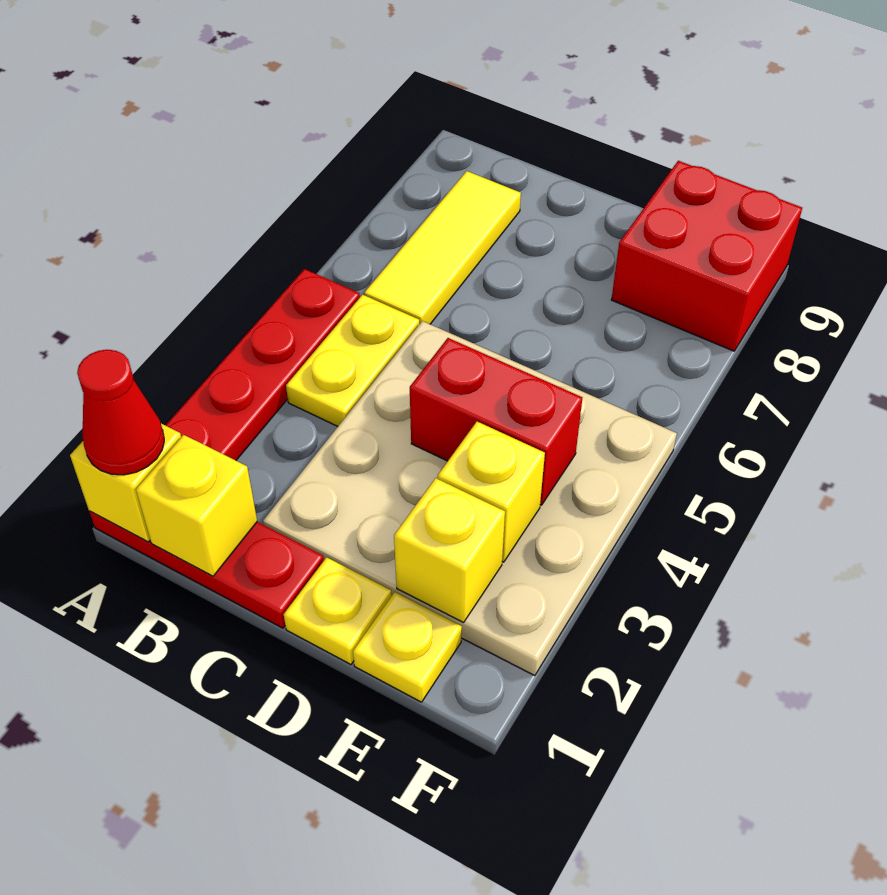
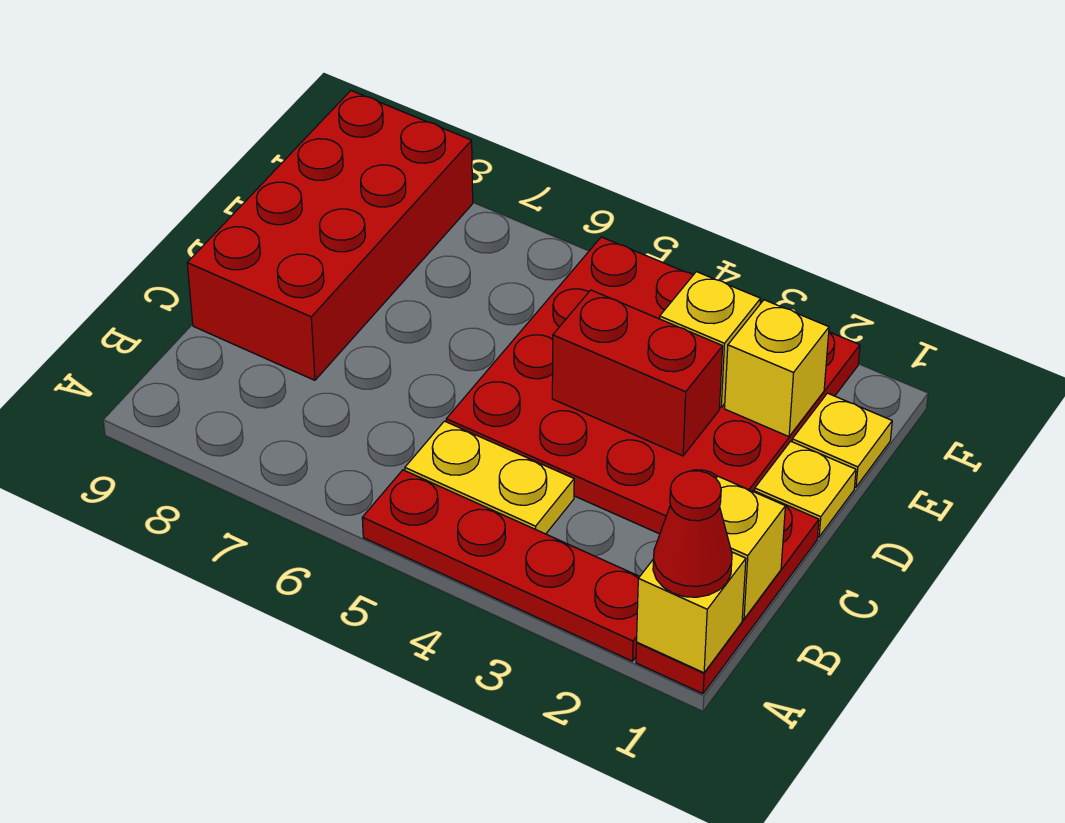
yellow 1x3 tile [364,171,521,324] -> none
tan 4x4 plate [263,321,677,676] -> red 4x4 plate [446,237,860,534]
red 1x2 brick [410,338,582,505] -> red 1x2 brick turned to [552,290,723,456]
red 2x2 brick [611,161,802,351] -> red 2x4 brick [187,91,473,380]

